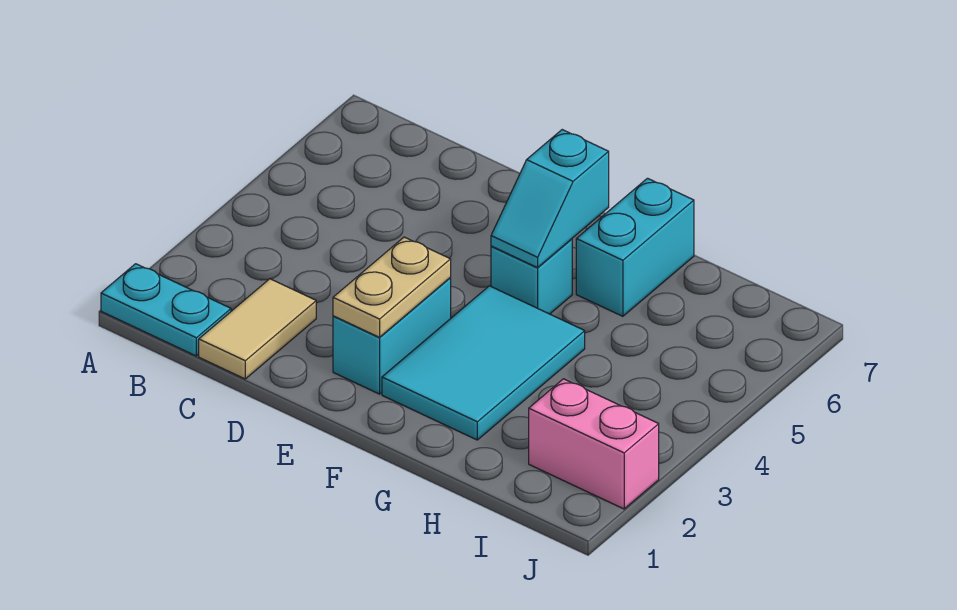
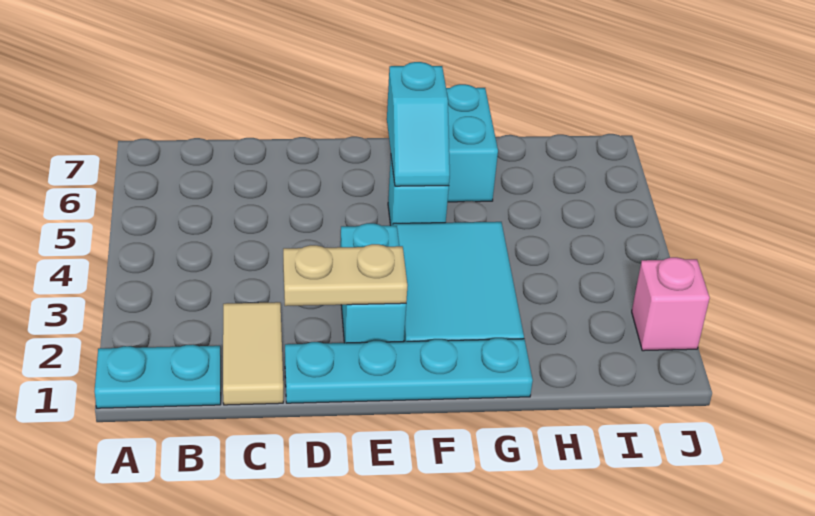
none -> cyan 1x4 plate [285,338,533,403]
tan 1x2 plate [333,237,451,337] -> tan 1x2 plate turned to [283,244,407,306]
pink 1x2 brick [529,379,659,509] -> pink 1x1 brick [632,257,710,351]

